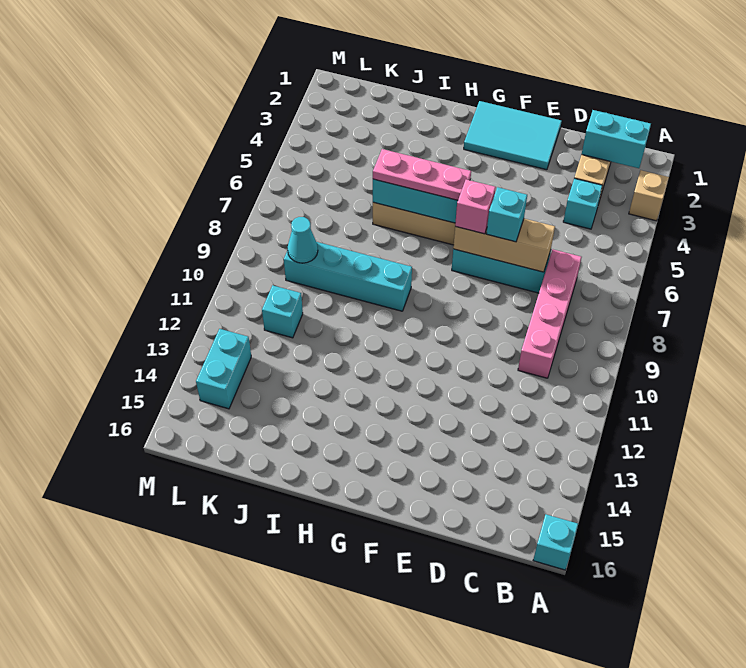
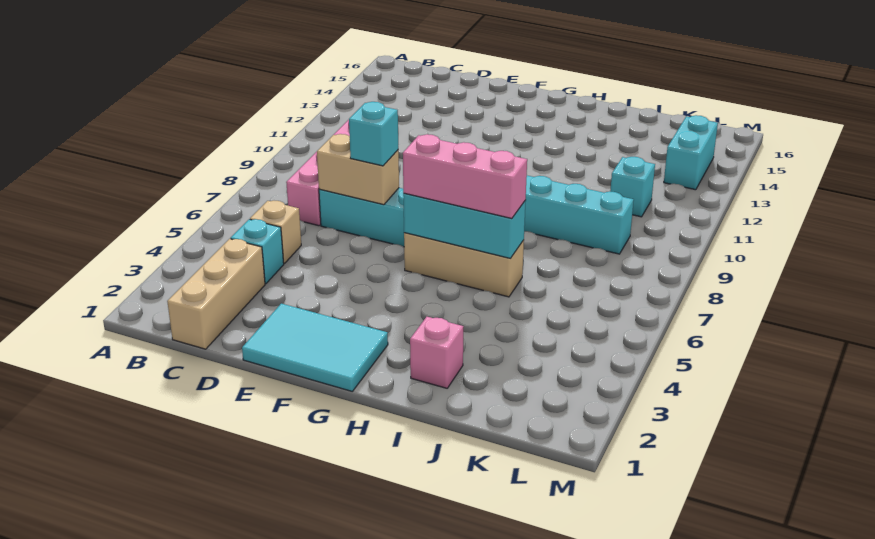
tan 1x1 brick [629,170,669,221] -> tan 1x1 brick moved to [250,201,301,263]
cyan 1x1 brick [533,514,578,570] -> none
cyan 1x2 brick [582,110,651,168] -> none
tan 1x3 brick [453,219,555,272] -> tan 1x2 brick [317,134,399,205]
pink 1x1 brick [455,180,496,234] -> pink 1x1 brick moved to [410,317,464,388]
pink 1x3 plate [373,149,471,200] -> pink 1x3 brick [403,134,527,219]
cyan 1x1 cone [288,217,318,263] -> none

